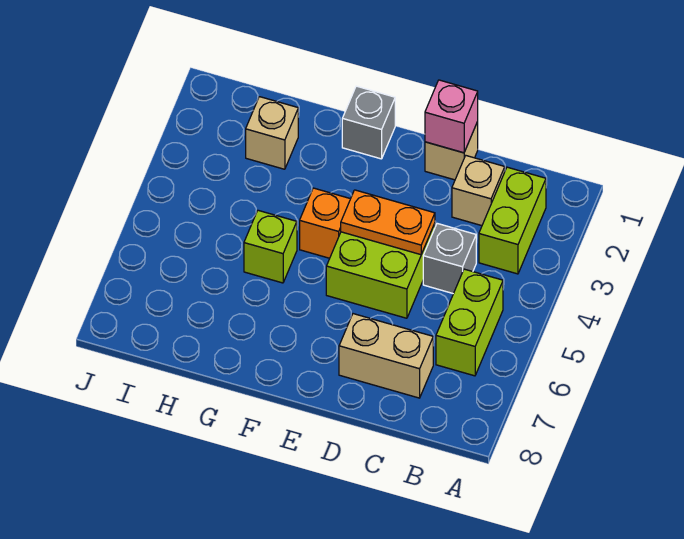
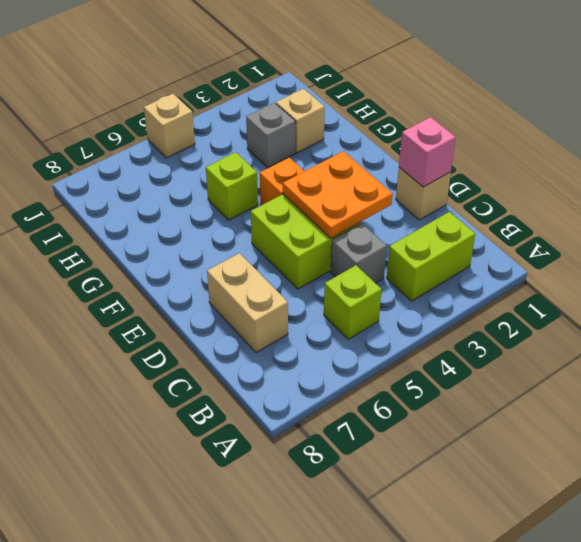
lime 1x2 brick [436,269,503,376] -> lime 1x1 brick [324,265,382,339]
tan 1x1 brick [452,156,505,226] -> tan 1x1 brick moved to [144,94,195,158]
orange 1x2 plate [341,190,435,255] -> orange 2x2 plate [283,151,393,238]
grey 1x1 brick [342,86,395,159] -> grey 1x1 brick moved to [246,103,296,168]

